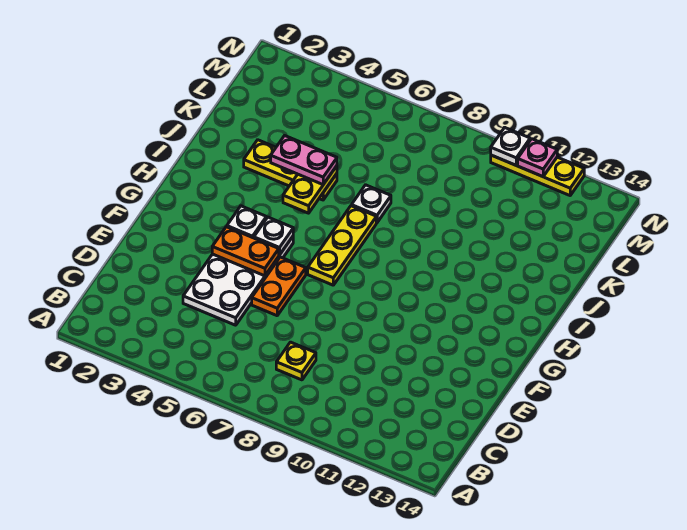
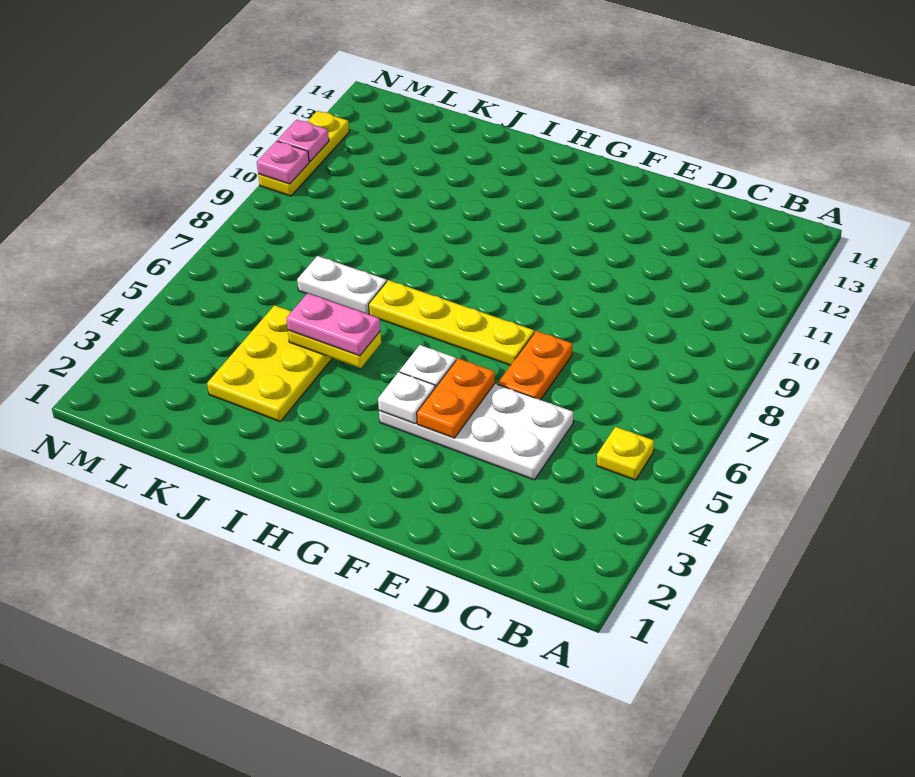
yellow 1x1 plate [276,342,316,380] -> yellow 1x1 plate moved to [597,427,654,480]
orange 1x2 plate [252,257,306,316] -> orange 1x2 plate turned to [498,331,572,400]
yellow 1x3 plate [308,206,376,285] -> yellow 1x4 plate [369,280,534,365]
yellow 1x3 plate [244,140,337,200] -> yellow 2x3 plate [207,305,332,421]
pink 1x2 plate [271,136,337,184] -> pink 1x2 plate turned to [286,293,380,356]
white 1x1 plate [352,185,391,223] -> white 1x2 plate [297,256,387,314]
white 1x1 plate [491,128,530,165] -> pink 1x1 plate [257,141,309,184]

